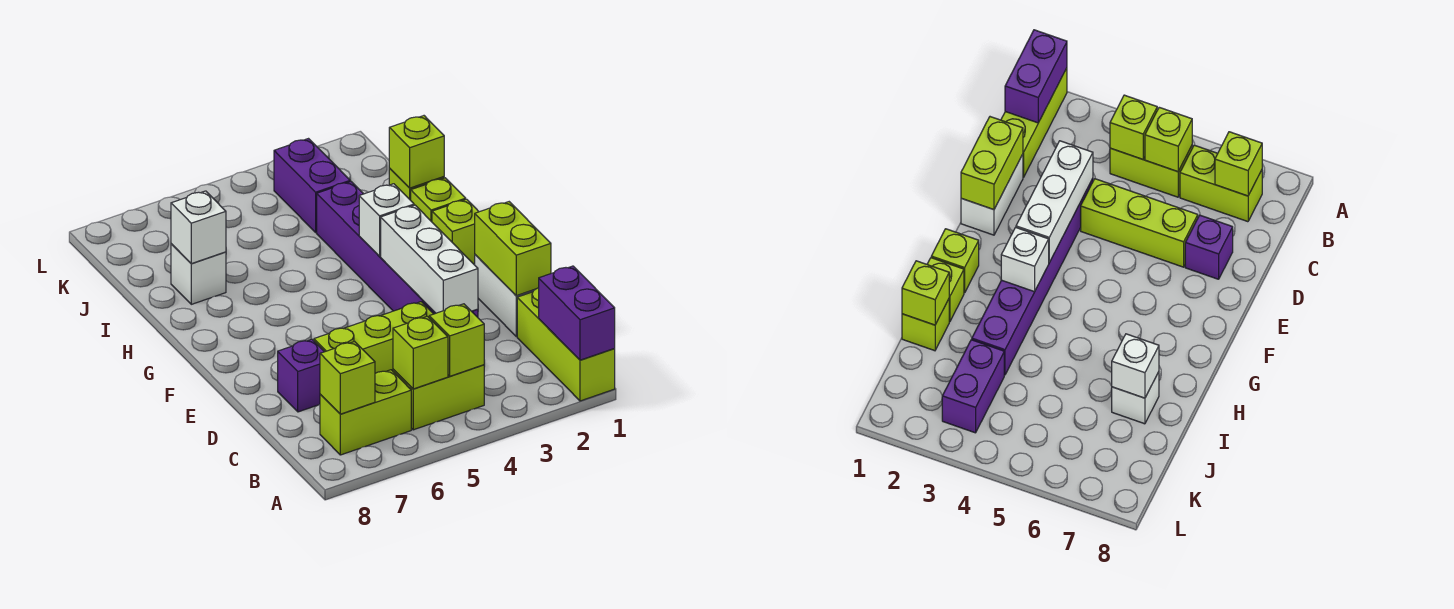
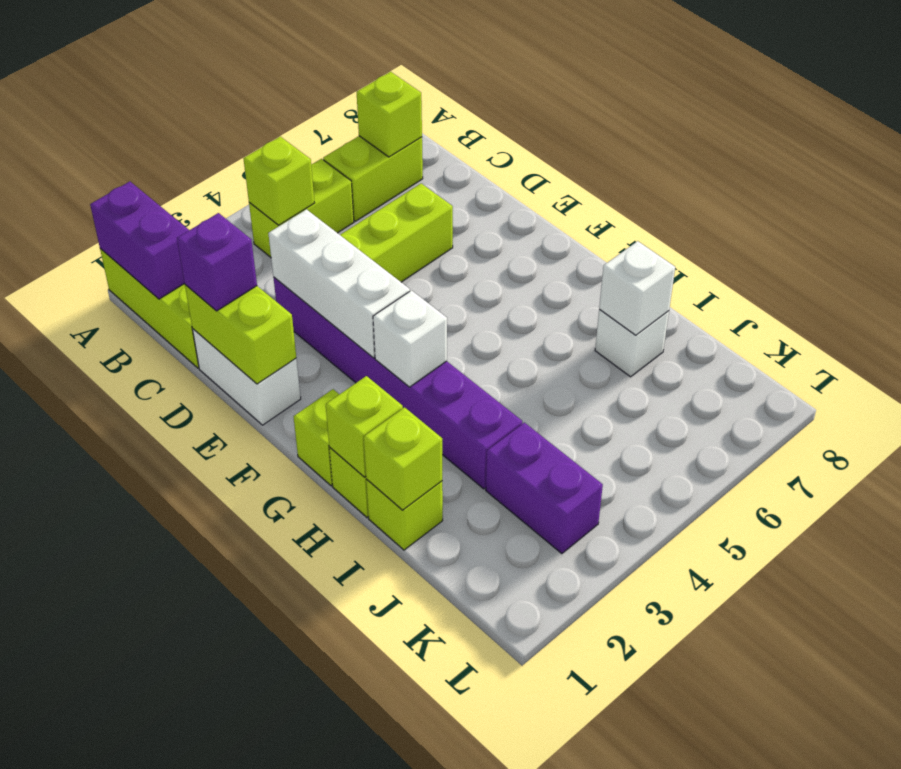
lime 1x1 brick [393,316,448,389] -> lime 1x1 brick moved to [326,376,403,477]
purple 1x1 brick [278,339,324,412] -> purple 1x1 brick moved to [177,213,257,311]

